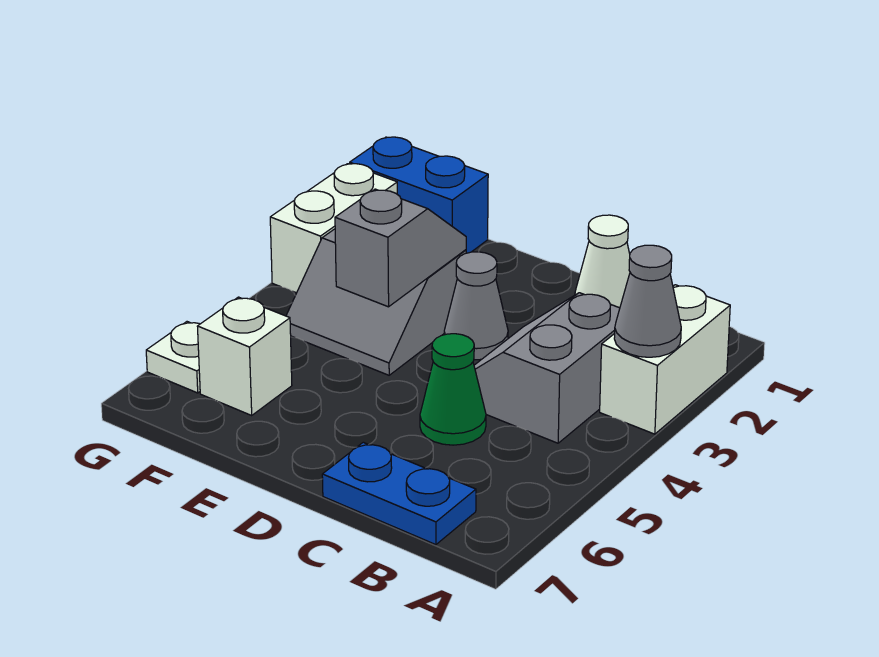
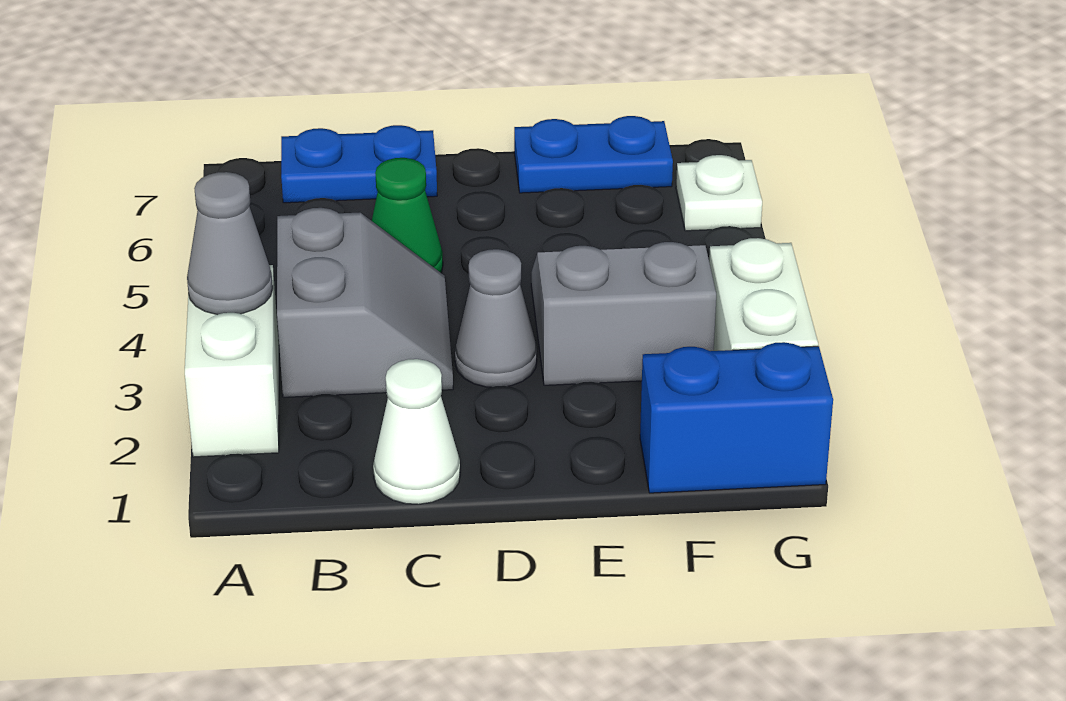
grey 1x2 slope [335,189,466,307] -> none
none -> blue 1x2 plate [514,116,673,193]
white 1x1 brick [197,297,292,415] -> none

